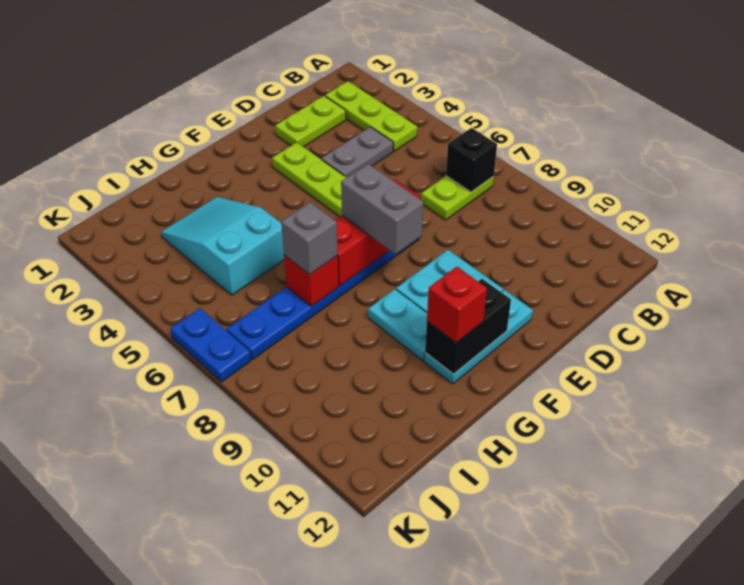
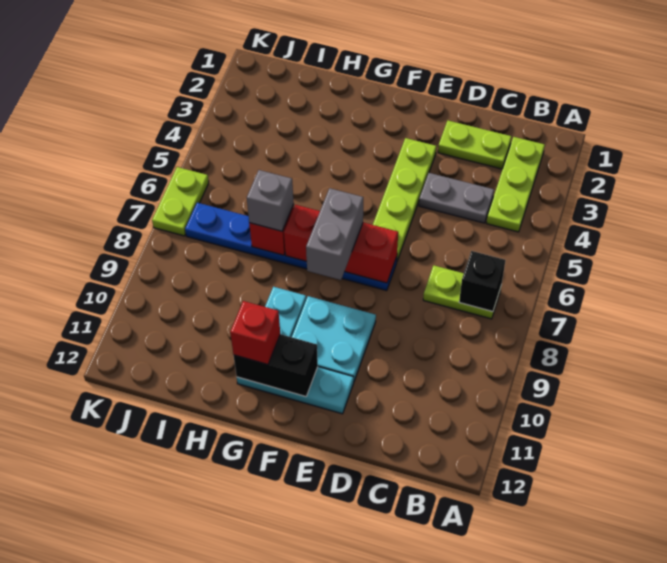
cyan 2x3 slope [161,197,284,295] -> none
blue 1x2 plate [170,308,251,382] -> lime 1x2 plate [152,167,209,236]

